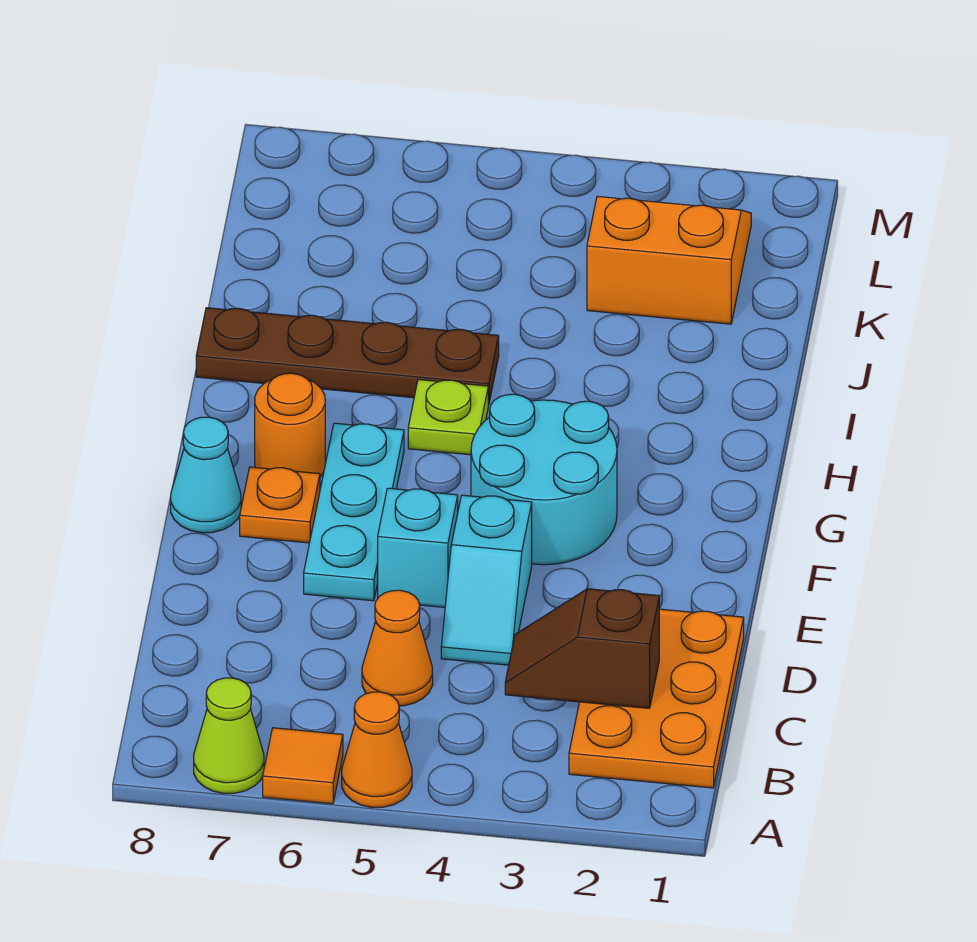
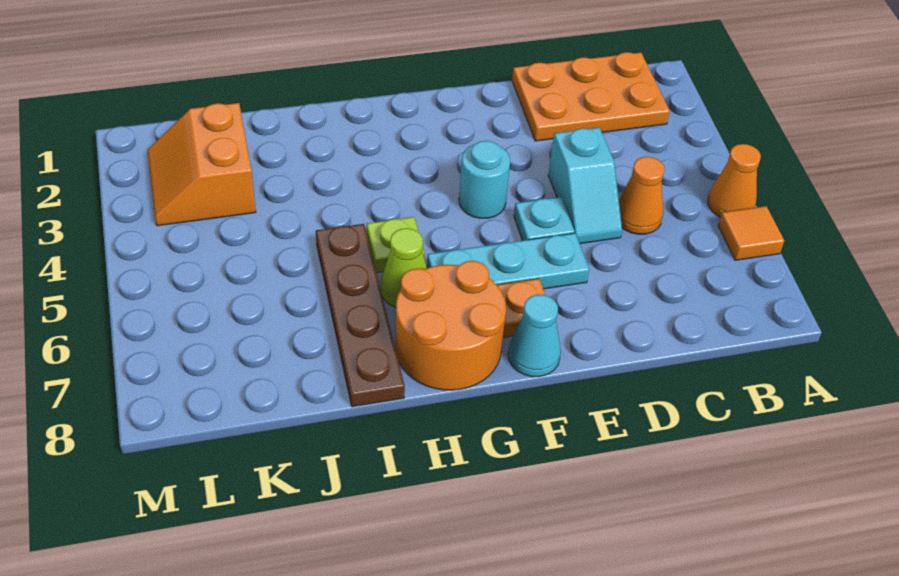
lime 1x1 cone [194,678,264,793] -> lime 1x1 cone moved to [381,228,427,307]
brown 1x2 slope [505,589,659,708] -> none
cyan 1x2 slope [441,495,532,665] -> cyan 1x2 slope turned to [548,128,622,244]
cyan 1x1 brick [378,488,458,607] -> cyan 1x1 plate [514,197,575,241]
cyan 2x2 round brick [471,394,617,565] -> cyan 1x1 round brick [459,141,510,218]
orange 1x1 round brick [255,373,325,477] -> orange 2x2 round brick [395,261,506,390]

